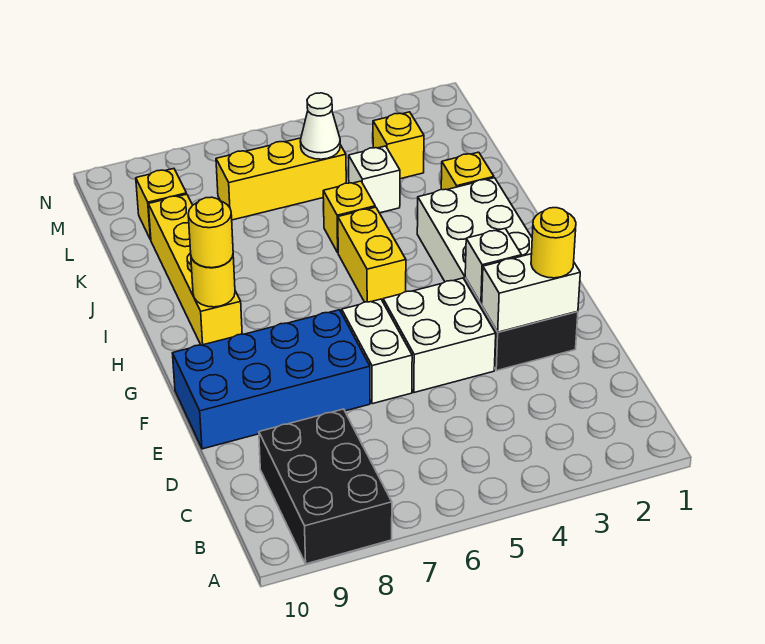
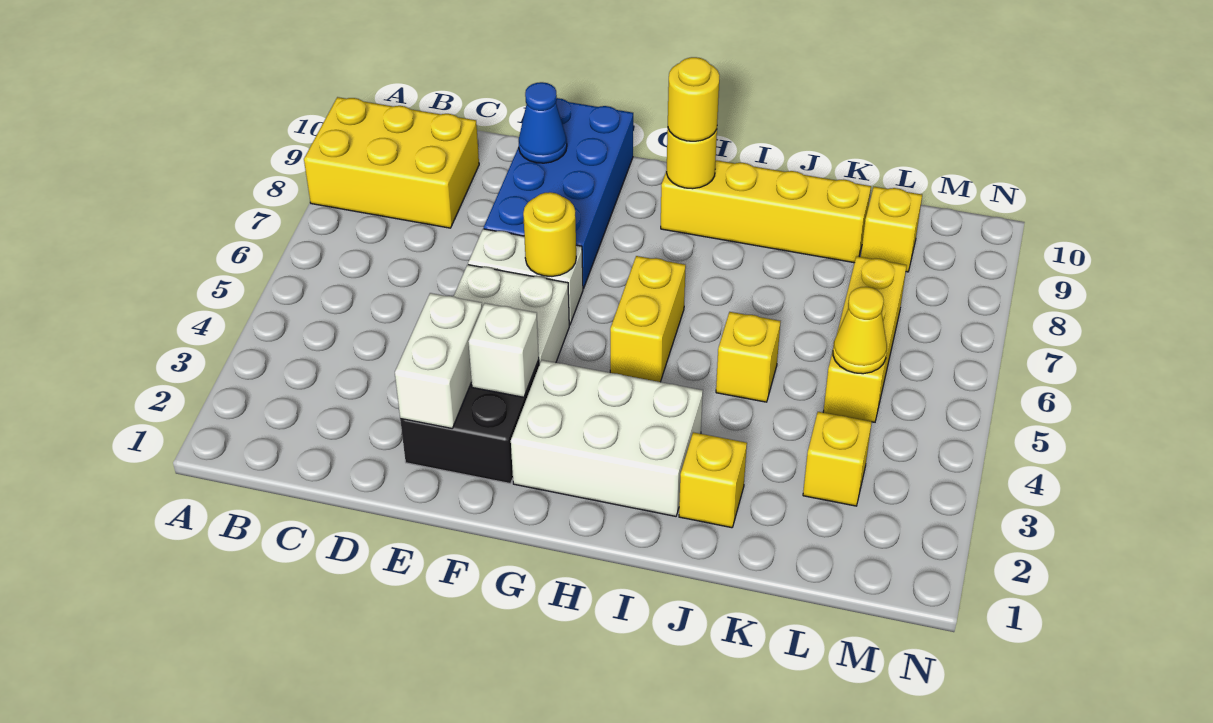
black 2x3 brick [259,409,392,564] -> yellow 2x3 brick [304,97,479,228]
yellow 1x1 round brick [531,208,576,278] -> yellow 1x1 round brick moved to [523,192,576,276]
none -> blue 1x1 cone [519,82,567,163]
yellow 1x2 brick [338,207,406,302] -> yellow 1x2 brick turned to [610,256,686,382]
white 1x1 brick [349,146,400,213] -> none
white 1x1 cone [300,93,340,159] -> yellow 1x1 cone [833,287,887,374]

